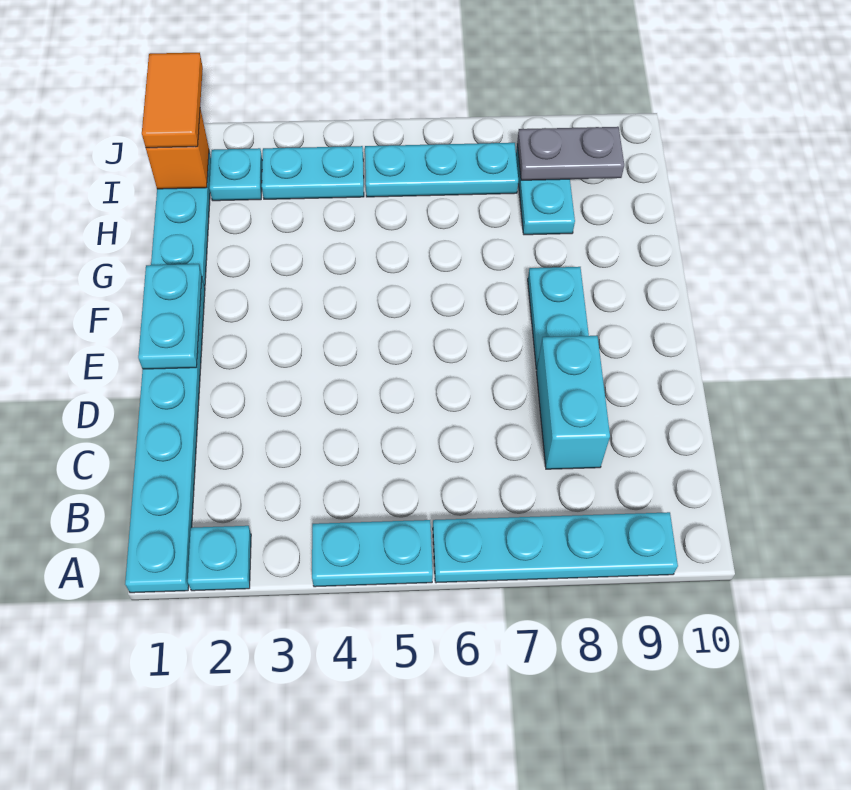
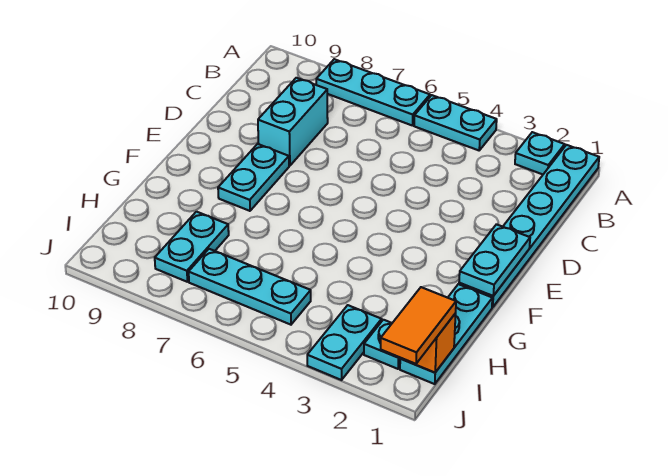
cyan 1x4 plate [433,512,678,583] -> cyan 1x3 plate [316,59,430,126]
cyan 1x2 plate [262,146,364,199] -> cyan 1x2 plate turned to [307,305,382,380]
grey 1x2 plate [517,127,624,180] -> none

